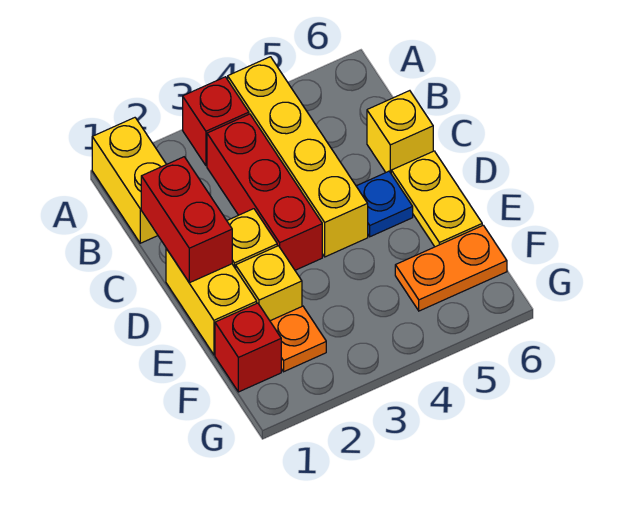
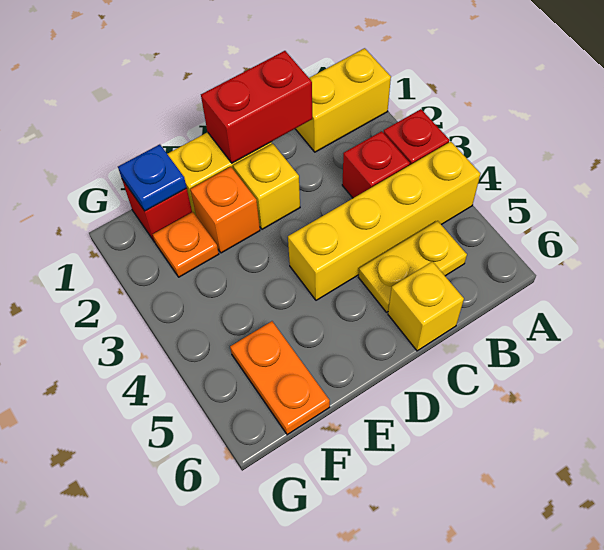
red 1x3 brick [207,114,322,270] -> red 1x1 brick [342,131,410,198]
blue 1x1 plate [356,171,413,237] -> blue 1x1 plate moved to [118,144,187,211]
yellow 1x2 plate [391,151,482,247] -> yellow 1x2 plate moved to [359,221,467,312]
yellow 1x1 brick [236,246,302,321] -> orange 1x1 brick [190,167,260,253]

